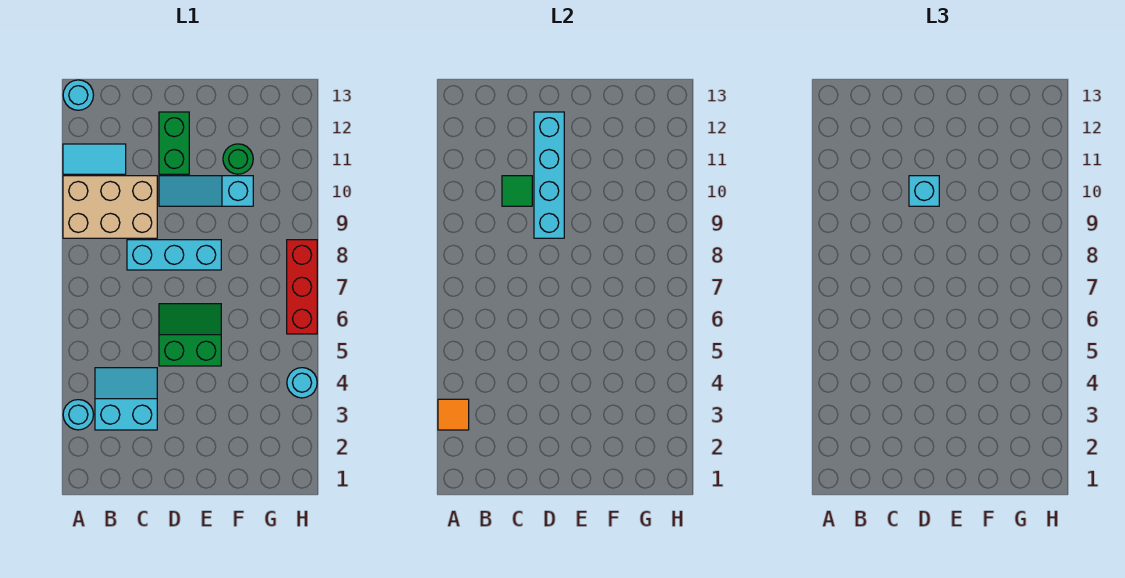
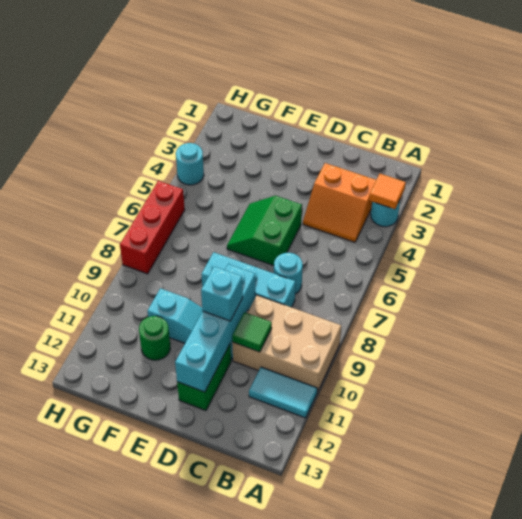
cyan 1x1 round brick [63,80,93,110] -> cyan 1x1 round brick moved to [274,253,303,294]
cyan 2x2 slope [95,368,157,430] -> orange 2x2 slope [303,163,376,242]
green 2x2 slope [159,304,221,366] -> green 2x2 slope turned to [227,196,302,266]

